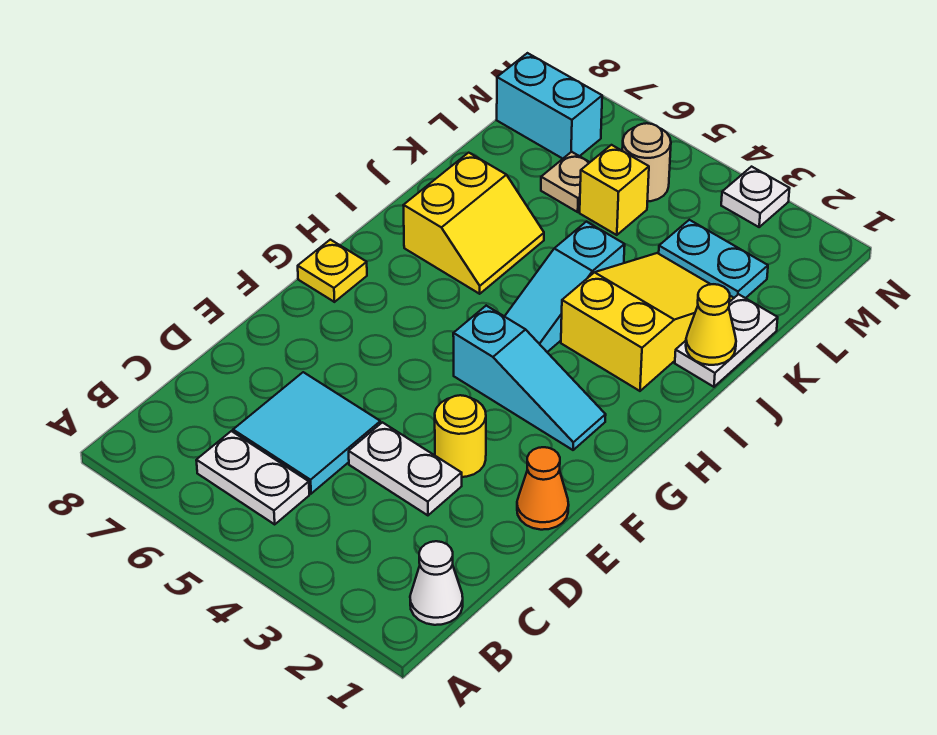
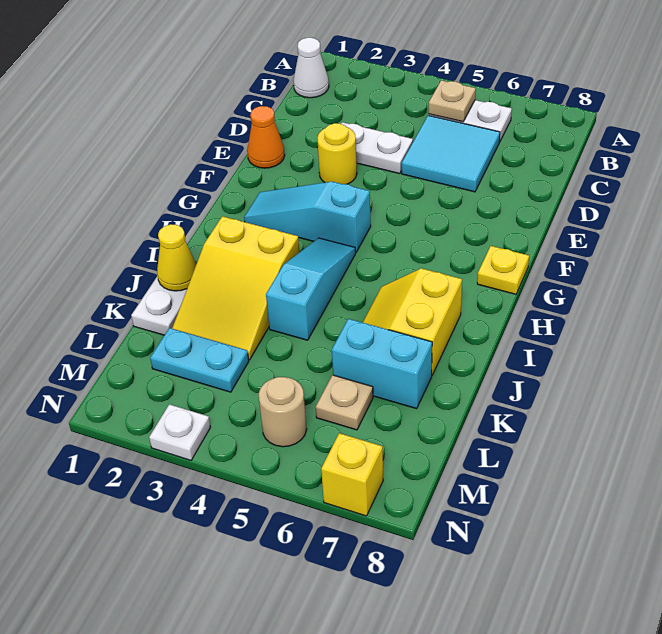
none -> tan 1x1 plate [429,80,476,122]
yellow 1x1 brick [580,145,649,235] -> yellow 1x1 brick moved to [321,433,383,516]
cyan 1x2 brick [497,53,602,159] -> cyan 1x2 brick moved to [332,319,432,409]

